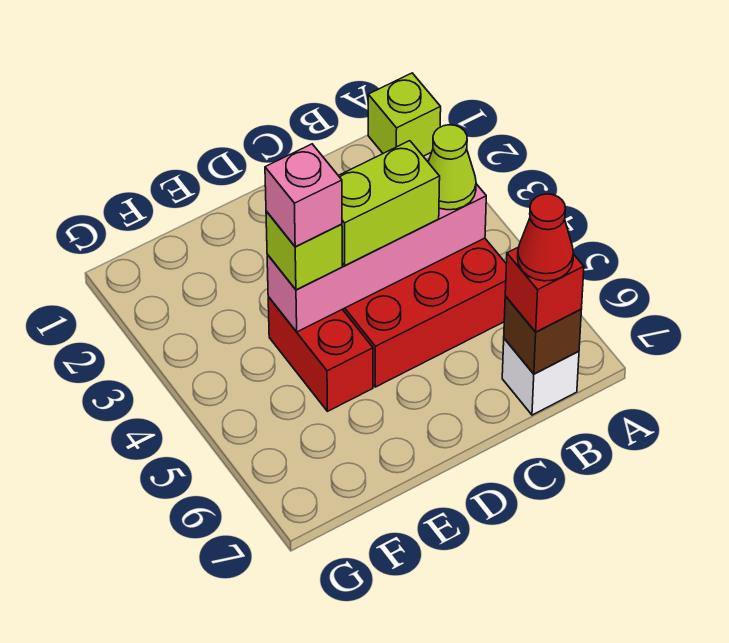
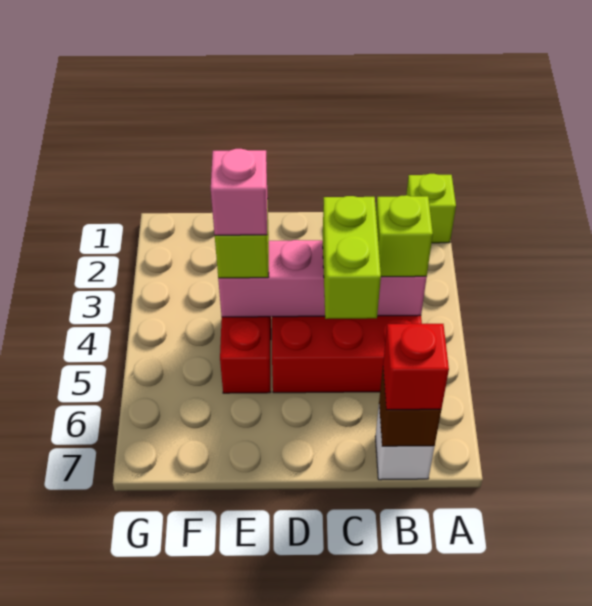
lime 1x1 cone [428,125,476,210] -> lime 1x1 brick [376,195,433,277]
red 1x1 cone [518,194,574,281] -> none
lime 1x2 brick [338,141,440,265] -> lime 1x2 brick turned to [323,196,381,319]

